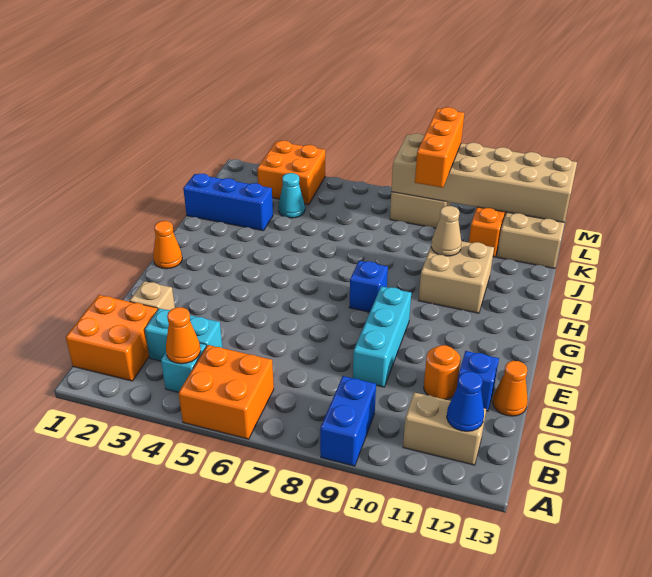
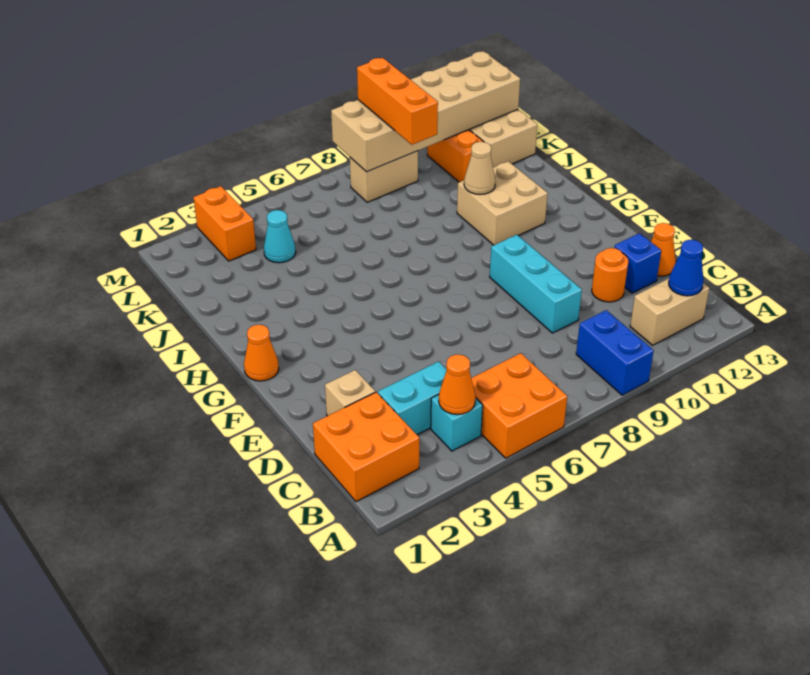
blue 1x1 brick [349,261,388,312] -> none
blue 1x3 brick [183,174,273,231] -> none
orange 2x2 brick [257,141,325,205] -> orange 1x2 brick [194,186,256,261]

